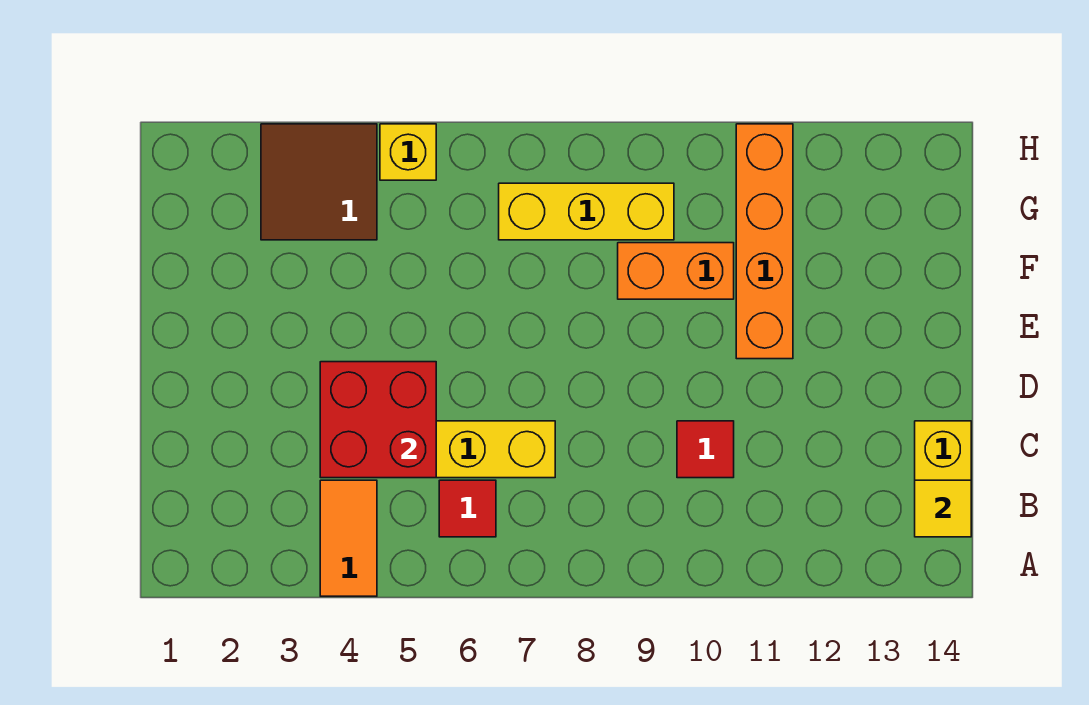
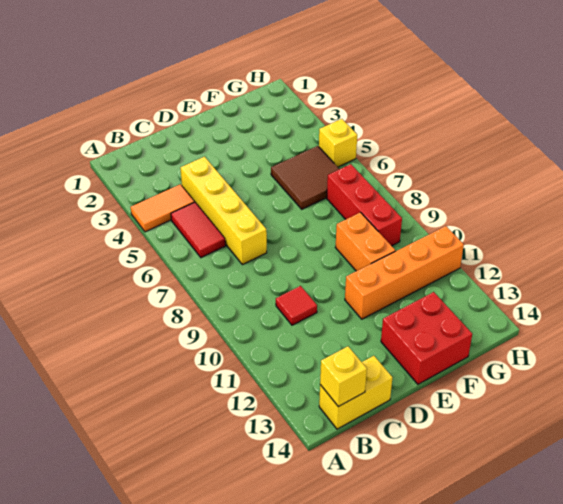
red 1x1 tile [439,480,496,537] -> red 1x2 tile [171,202,225,258]
yellow 1x1 tile [915,480,971,537] -> yellow 1x1 brick [320,346,367,407]
red 2x2 brick [320,362,436,478] -> red 2x2 brick moved to [381,292,472,384]
brown 2x2 tile [261,124,377,240] -> brown 2x2 tile moved to [271,146,339,209]
yellow 1x3 brick [499,183,674,240] -> red 1x3 brick [327,164,402,246]

